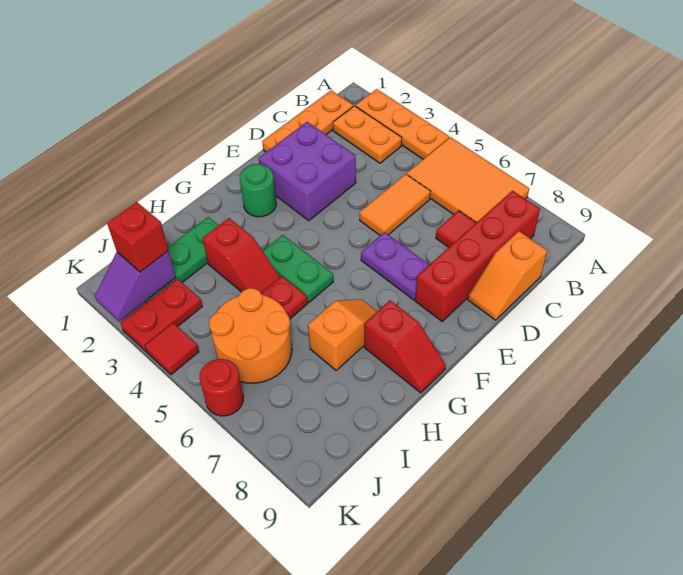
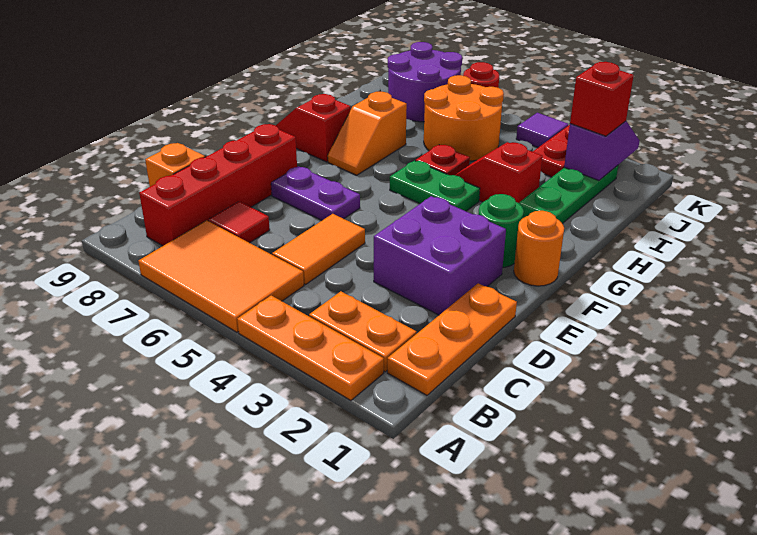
none -> orange 1x1 round brick [514,211,564,286]
none -> purple 2x2 round brick [388,42,462,122]
red 1x1 tile [145,323,199,375] -> purple 1x1 tile [516,113,568,147]

